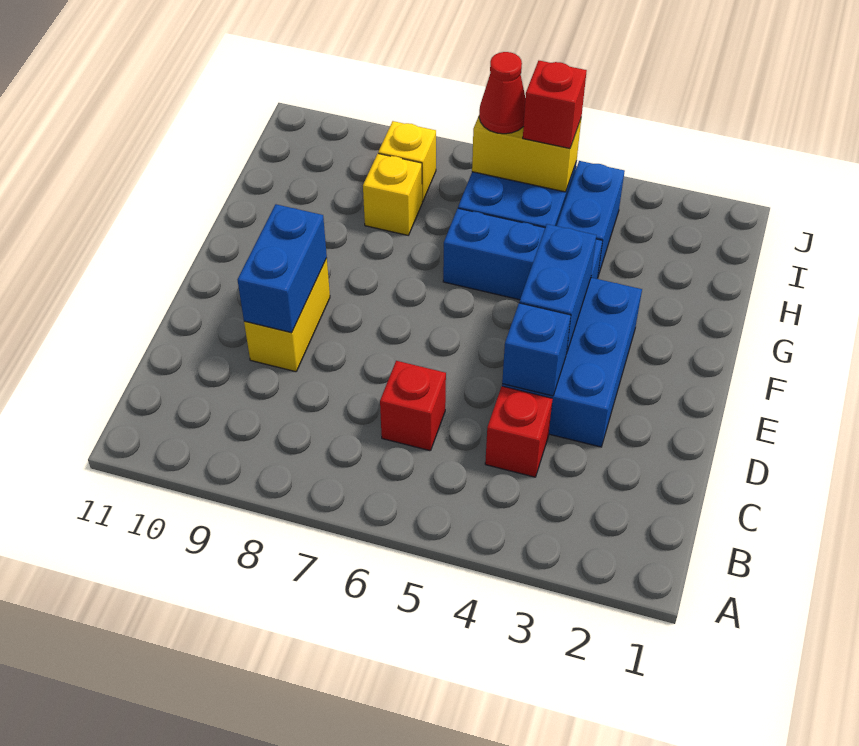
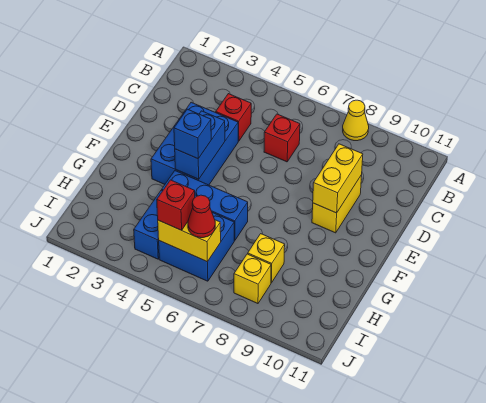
none -> yellow 1x1 cone [343,100,369,141]
blue 1x1 brick [502,303,571,396] -> blue 1x1 brick moved to [174,109,211,159]
blue 1x2 brick [238,204,327,333] -> yellow 1x2 brick [313,144,363,213]

